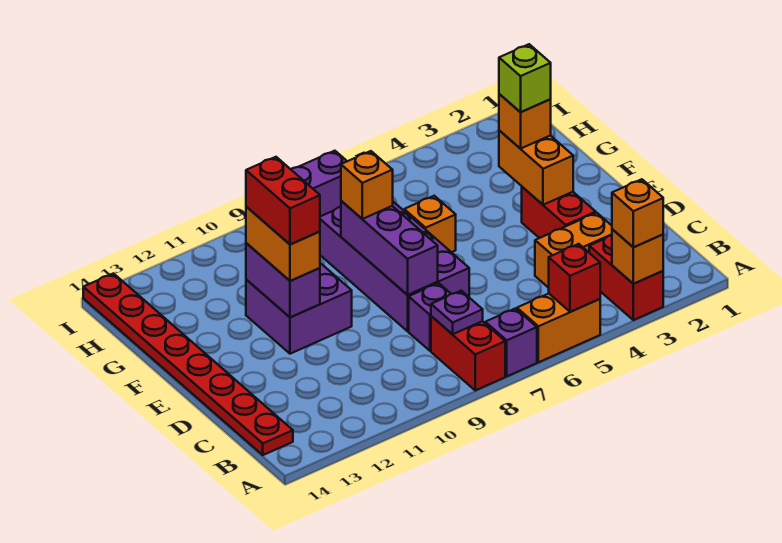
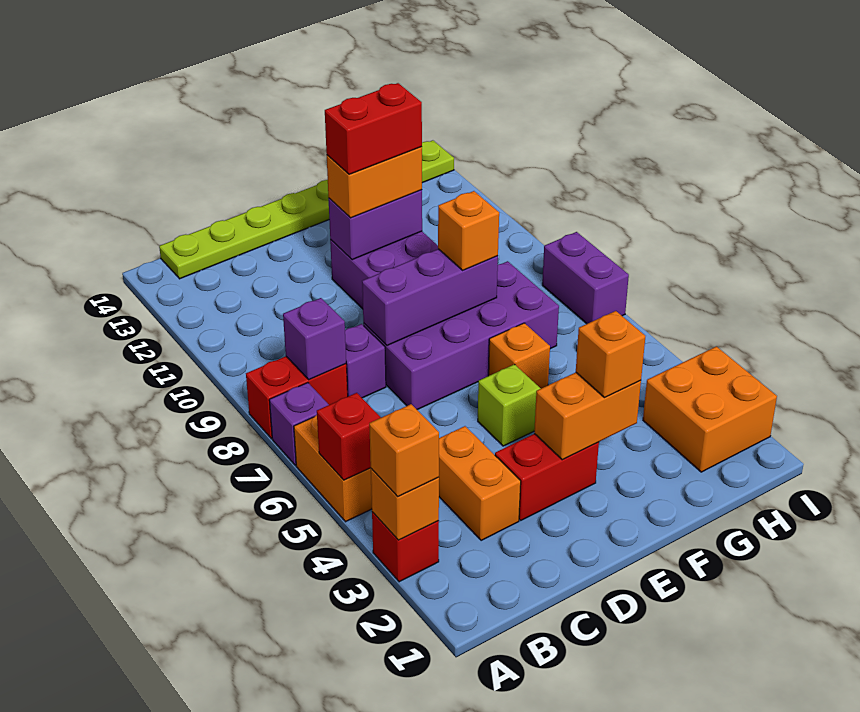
red 1x2 brick [589,235,663,320] -> red 1x1 brick [372,512,439,582]
purple 1x1 plate [431,291,483,334] -> purple 1x1 brick [283,298,346,380]
red 1x8 plate [83,273,293,455] -> lime 1x8 plate [159,140,454,279]
lime 1x1 brick [499,44,551,112] -> lime 1x1 brick moved to [478,364,541,446]
none -> orange 2x2 brick [643,346,777,472]

